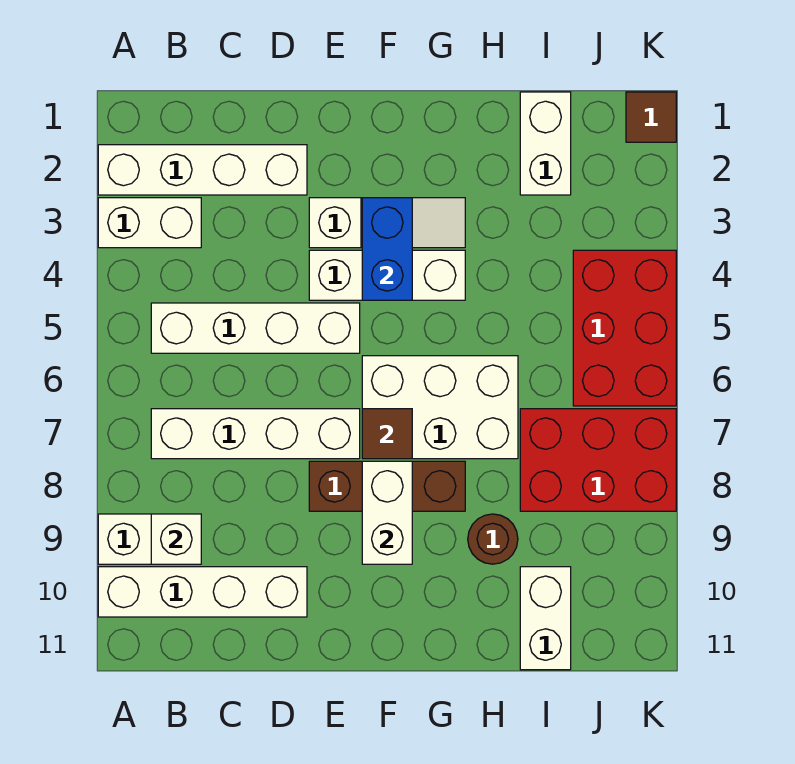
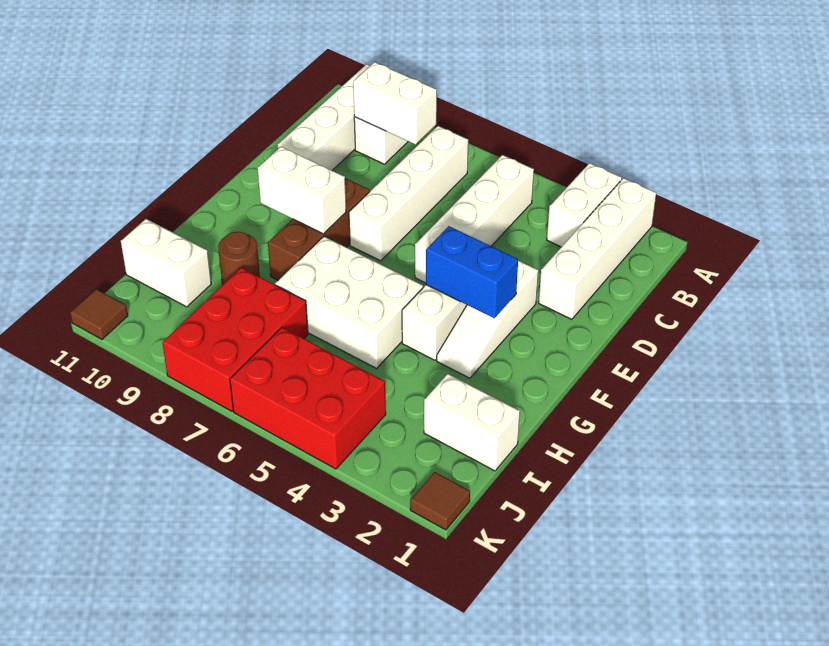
white 1x1 brick [151,514,201,564] -> white 1x2 brick [353,62,437,144]
white 2x3 brick [362,356,518,459] -> white 2x3 brick turned to [275,237,423,368]
brown 1x1 tile [362,409,412,459] -> brown 1x1 tile moved to [70,289,128,339]

